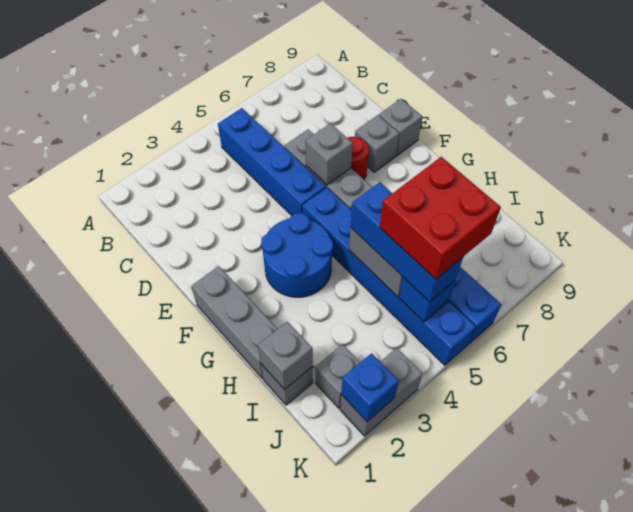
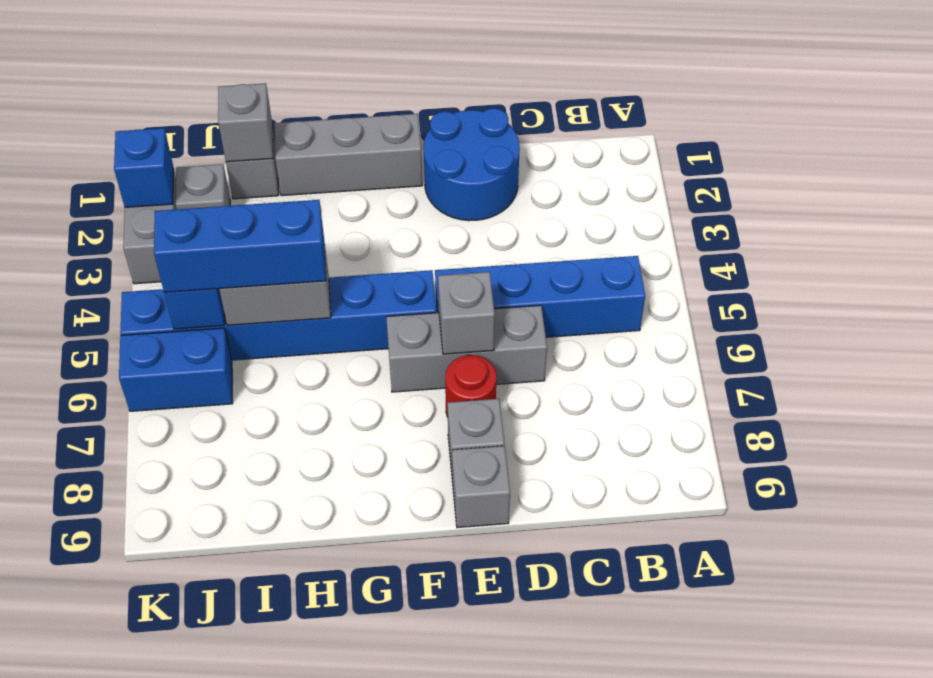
blue 2x2 round brick [261,213,333,297] -> blue 2x2 round brick moved to [424,108,520,221]
red 2x2 brick [380,157,501,279] -> none

